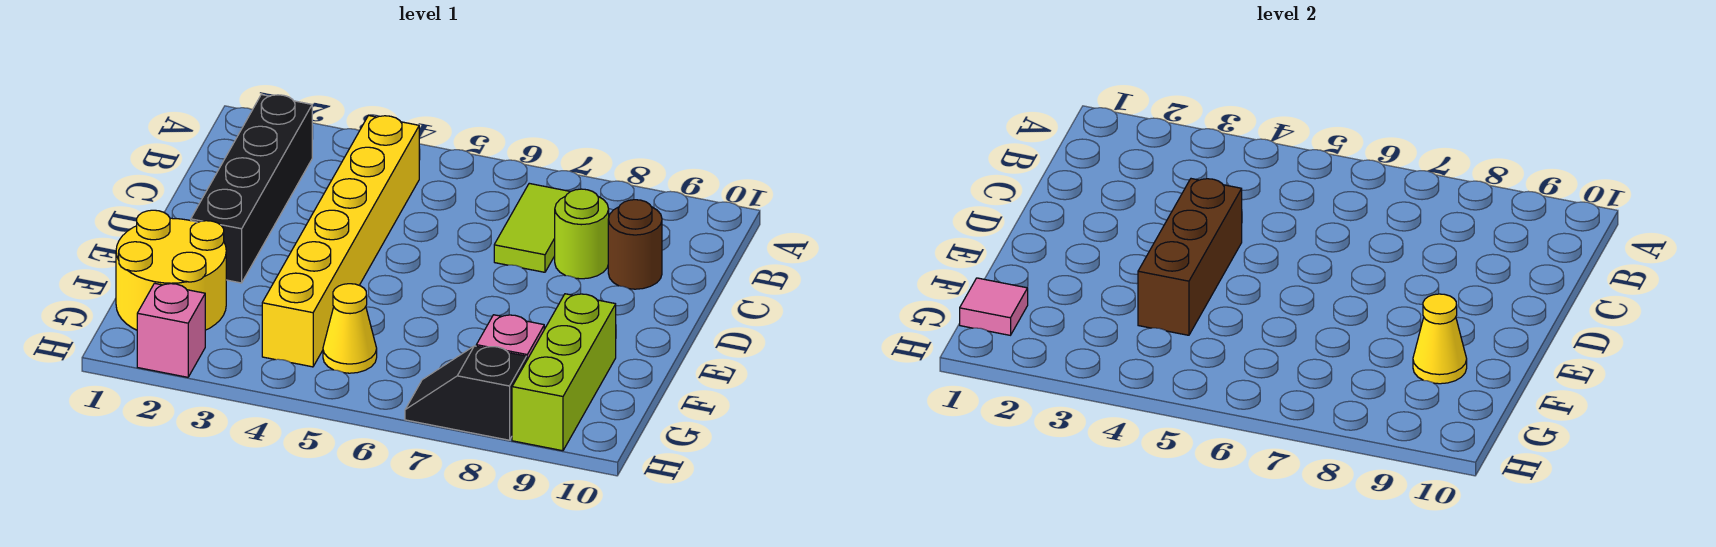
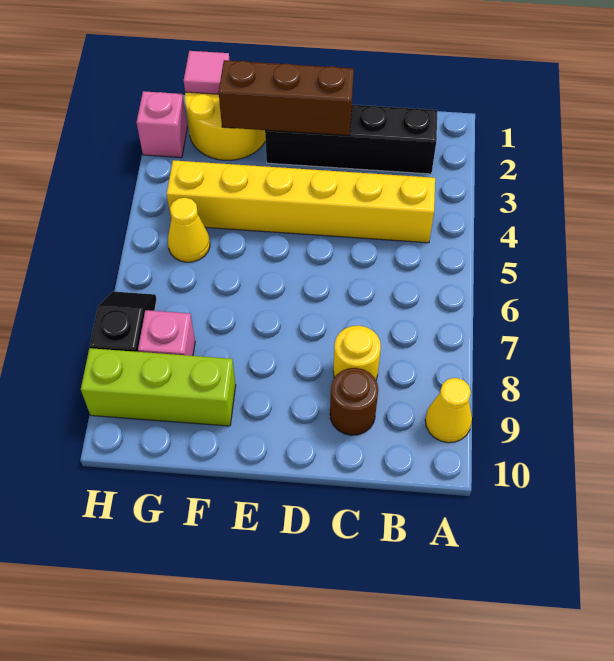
lime 1x2 tile [494,183,570,272] -> none
lime 1x1 round brick [555,189,609,279] -> yellow 1x1 round brick [333,326,381,380]
brown 1x3 brick [1138,179,1242,335] -> brown 1x3 brick moved to [219,60,354,136]
yellow 1x1 cone [1413,294,1467,384] -> yellow 1x1 cone moved to [425,378,472,443]

